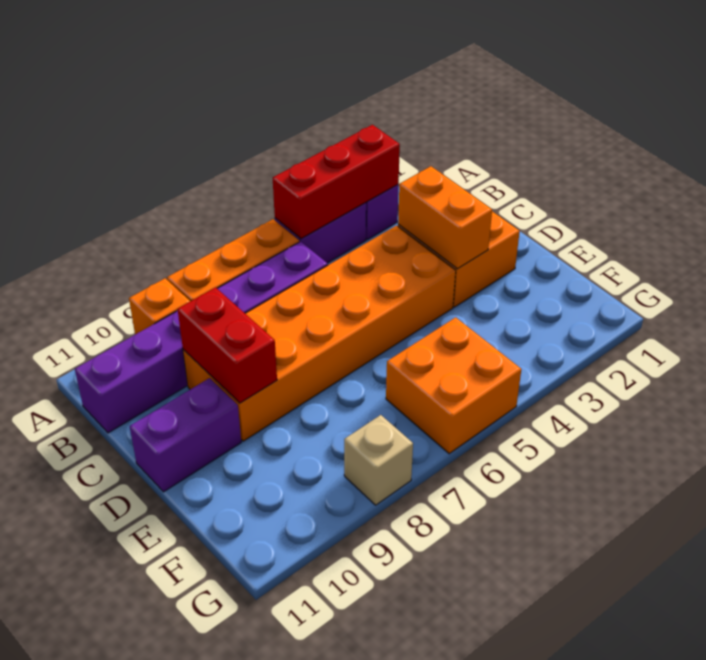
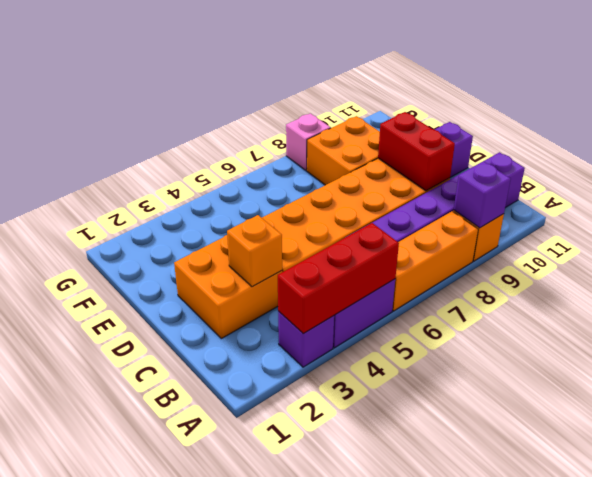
none -> purple 1x1 brick [454,161,511,228]
orange 1x2 brick [398,166,492,269] -> orange 1x1 brick [227,215,282,287]
orange 2x2 brick [386,317,521,454] -> orange 2x2 brick moved to [307,116,380,185]
tan 1x1 brick [344,415,413,505] -> pink 1x1 brick [286,113,331,170]

